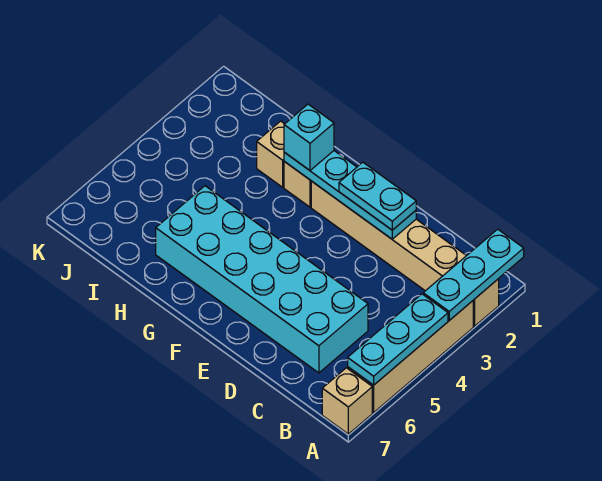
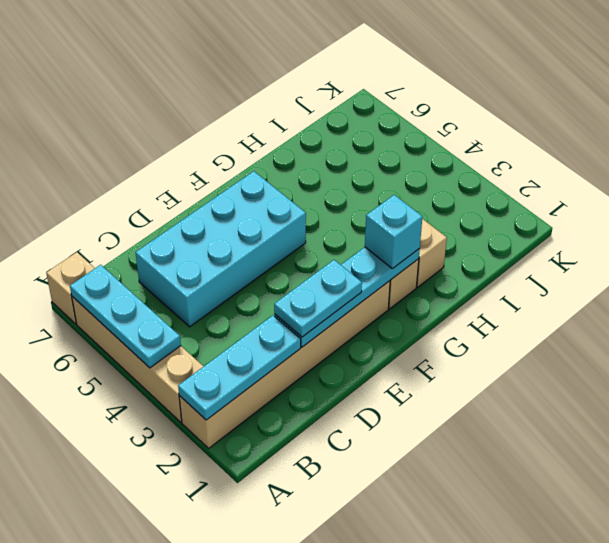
cyan 1x3 plate [423,229,524,320] -> cyan 1x3 plate turned to [178,315,301,420]
cyan 2x6 brick [156,186,368,373] -> cyan 2x4 brick [135,171,306,327]

